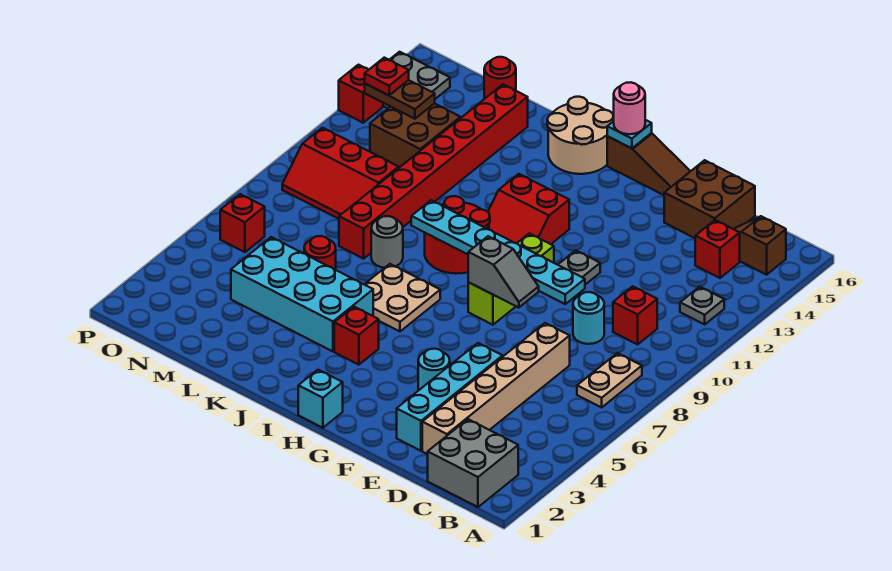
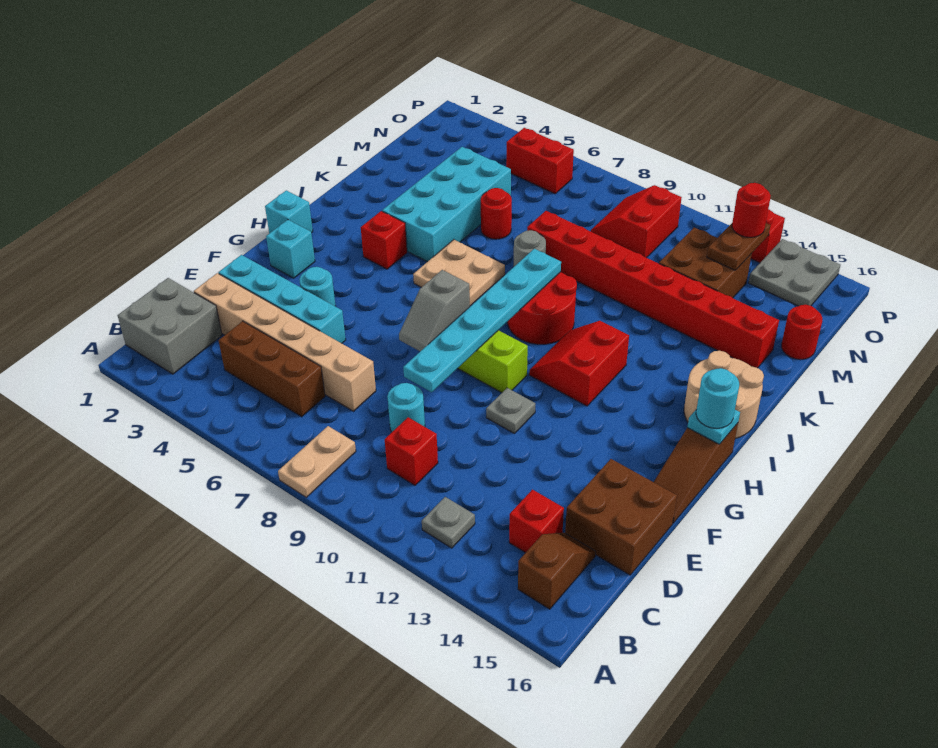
tan 1x2 plate [577,353,642,407] -> tan 1x2 plate turned to [278,426,356,497]
none -> brown 1x3 brick [219,321,325,417]
none -> cyan 1x1 brick [266,220,315,278]
pink 1x1 round brick [614,82,645,134] -> cyan 1x1 round brick [696,368,739,428]
red 2x3 slope [282,128,399,219] -> red 2x2 slope [591,185,682,258]
red 1x1 brick [220,194,265,252] -> red 1x2 brick [506,128,574,194]
red 1x1 plate [365,58,409,95] -> red 1x1 round brick [732,183,771,237]

